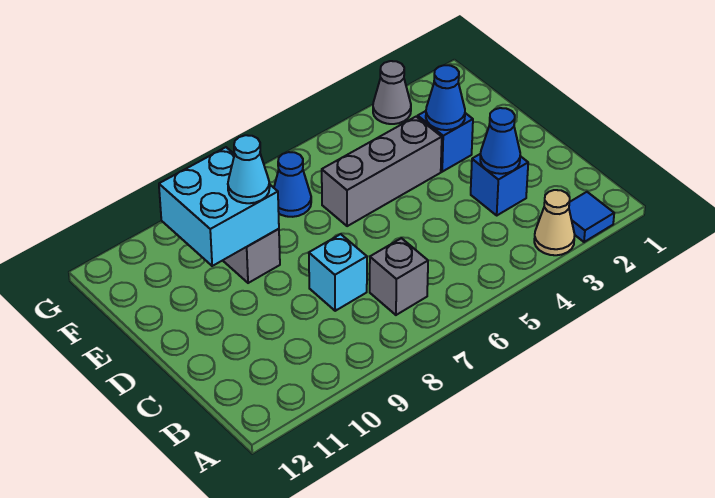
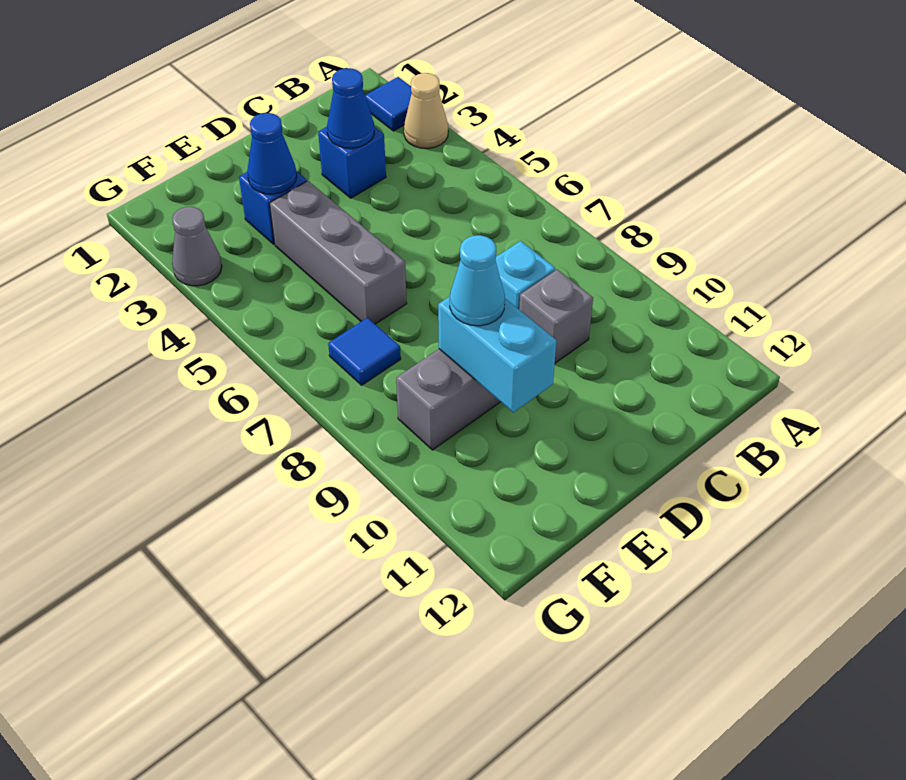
grey 1x1 brick [370,238,428,315] -> grey 1x1 brick moved to [519,270,593,363]
cyan 2x2 brick [159,147,279,266] -> cyan 1x2 brick [438,297,557,412]
blue 1x1 cone [274,152,311,217] -> blue 1x1 tile [328,318,401,385]

